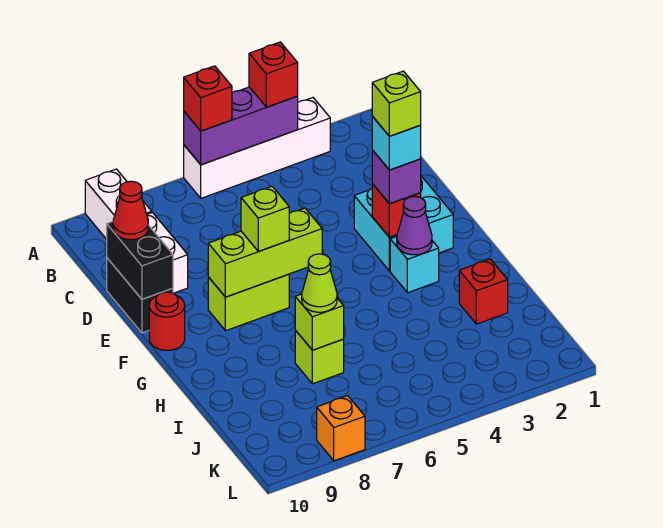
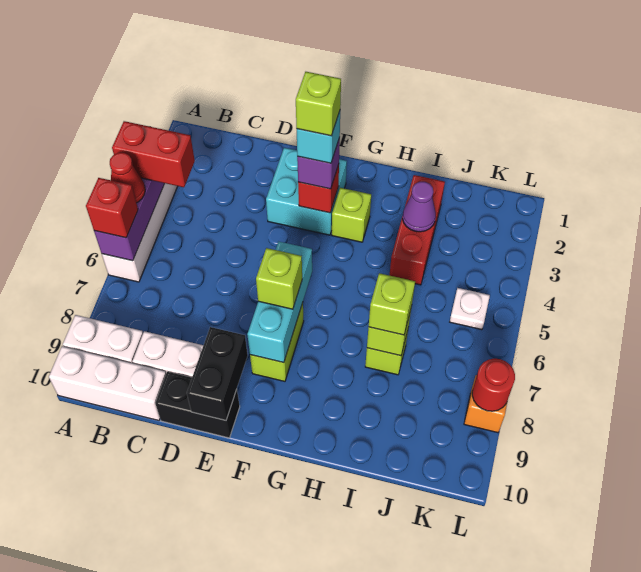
red 1x1 brick [249,42,298,107] -> red 1x2 brick [112,121,195,187]
none -> white 1x3 brick [49,346,166,420]
black 1x2 brick [107,222,173,299] -> black 1x2 brick turned to [187,327,248,420]
red 1x1 cone [113,181,148,240] -> red 1x1 cone moved to [110,153,145,203]
lime 1x3 brick [208,208,322,297] -> cyan 1x3 brick [247,242,312,363]
red 1x1 round brick [149,292,185,350] -> red 1x1 round brick moved to [472,359,515,411]
cyan 1x1 brick [390,237,439,293] -> lime 1x1 brick [332,188,371,242]
purple 1x1 cone [397,196,432,255] -> purple 1x1 cone moved to [403,182,436,232]
red 1x1 brick [459,259,508,324] -> red 1x3 brick [389,175,445,285]
lime 1x1 cone [302,254,337,312] -> lime 1x1 brick [369,273,415,335]
none -> white 1x1 plate [450,288,490,330]

